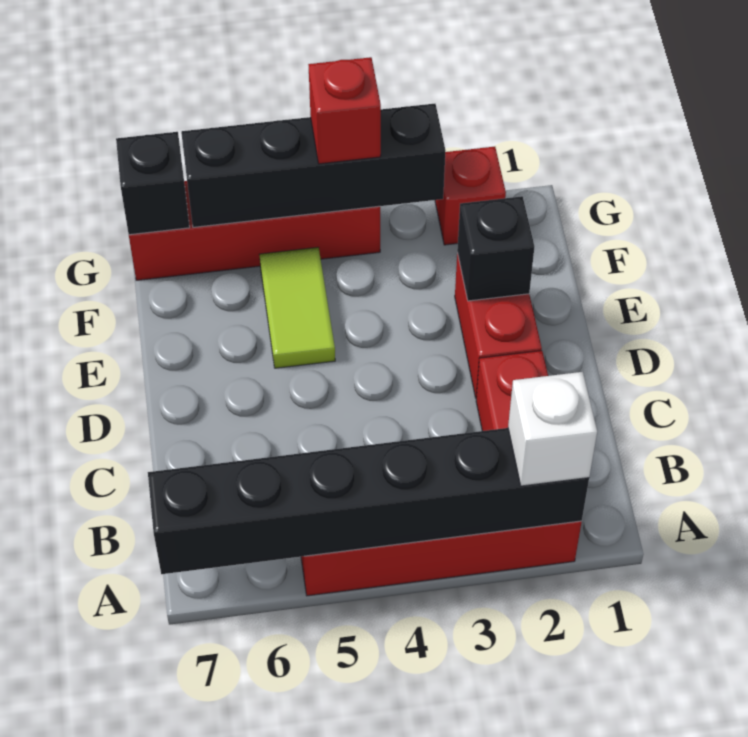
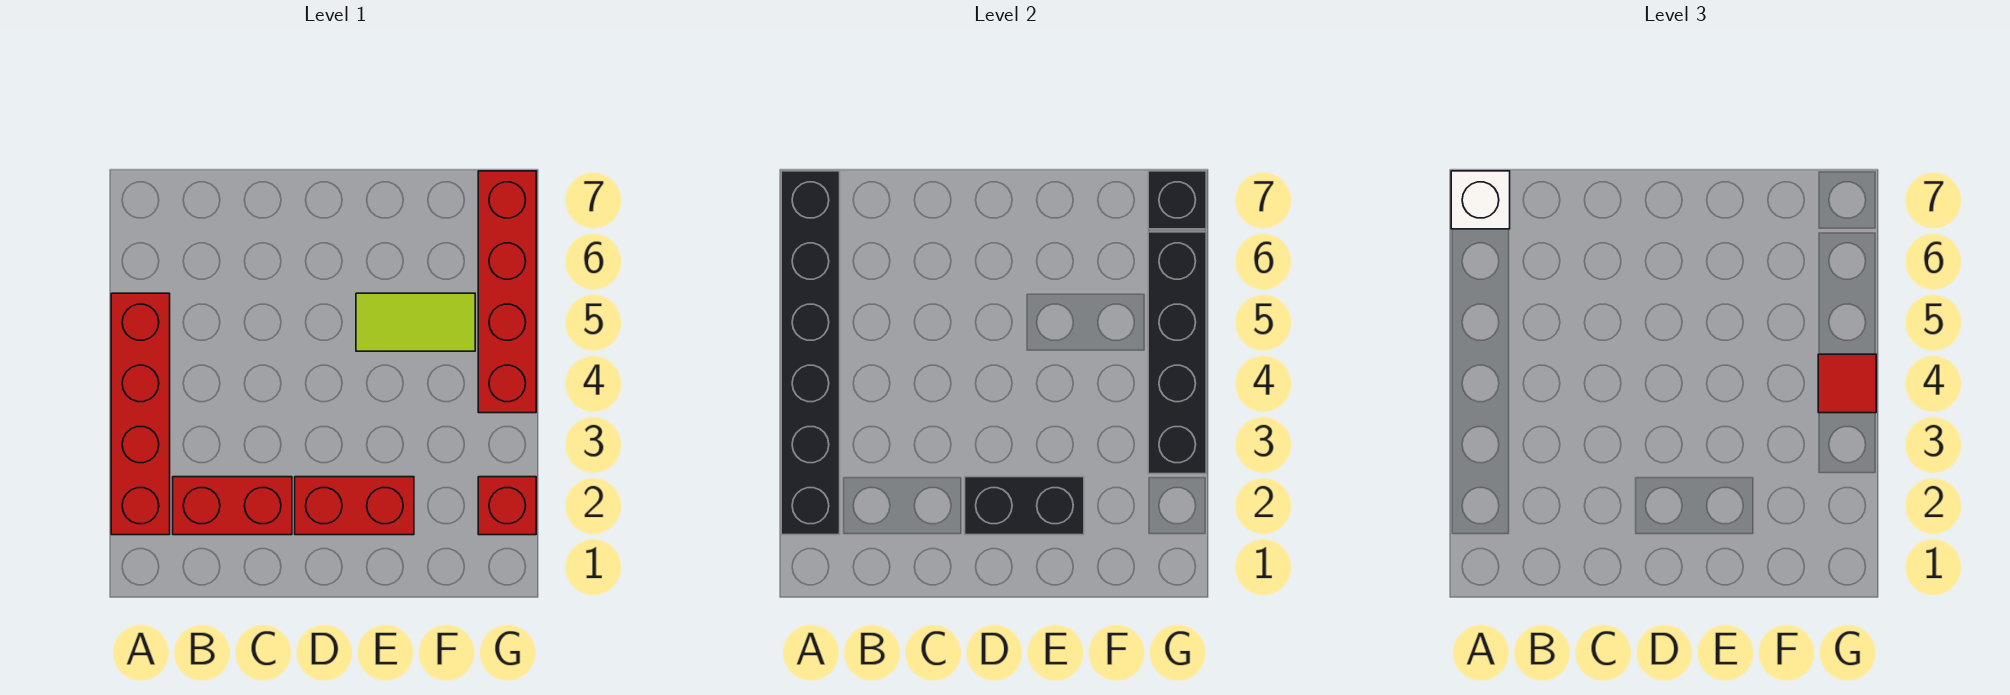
white 1x1 brick [508,372,597,486] -> white 1x1 brick moved to [1451,171,1510,229]
black 1x1 brick [457,196,534,301] -> black 1x2 brick [965,477,1084,535]
red 1x1 brick [308,57,381,164] -> red 1x1 tile [1818,354,1876,413]

